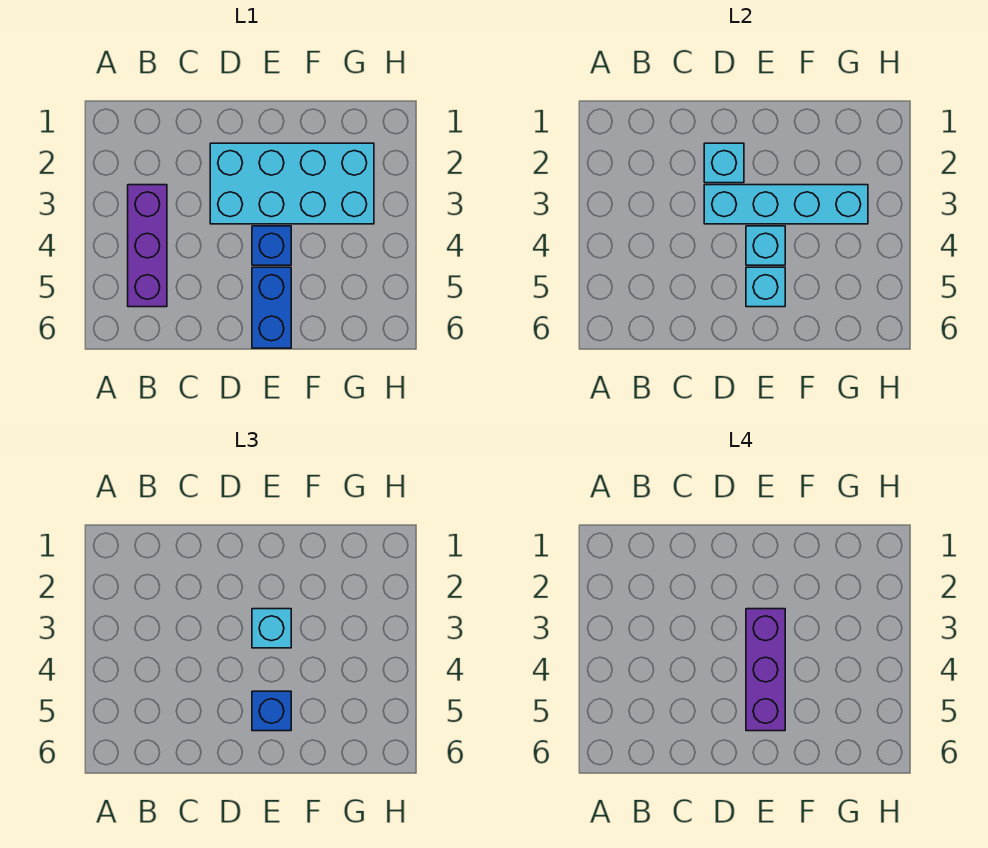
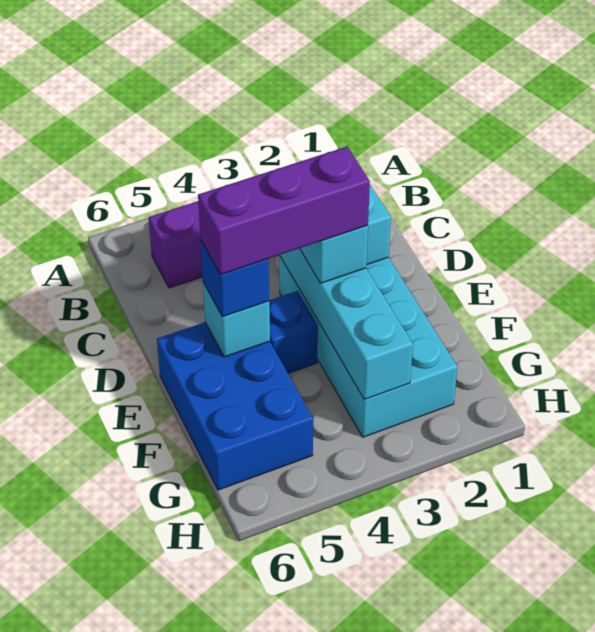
cyan 1x1 brick [746,226,785,265] -> none
blue 1x2 brick [252,267,291,348] -> blue 2x3 brick [157,322,313,490]

